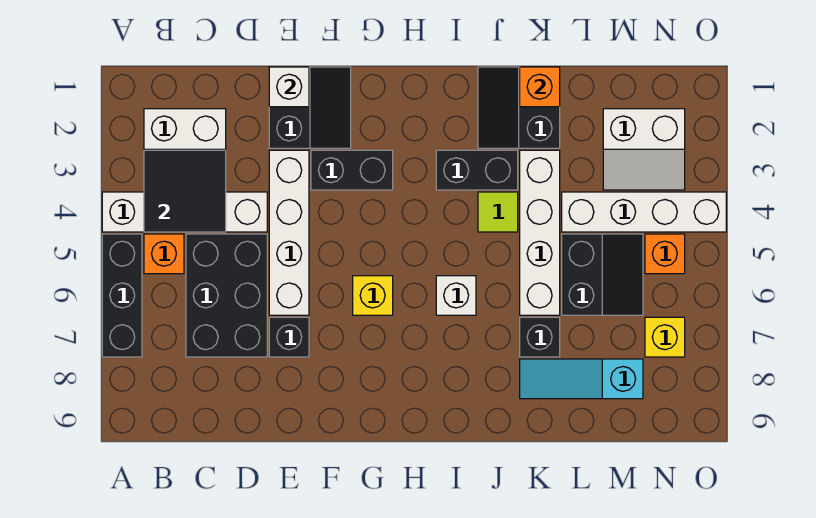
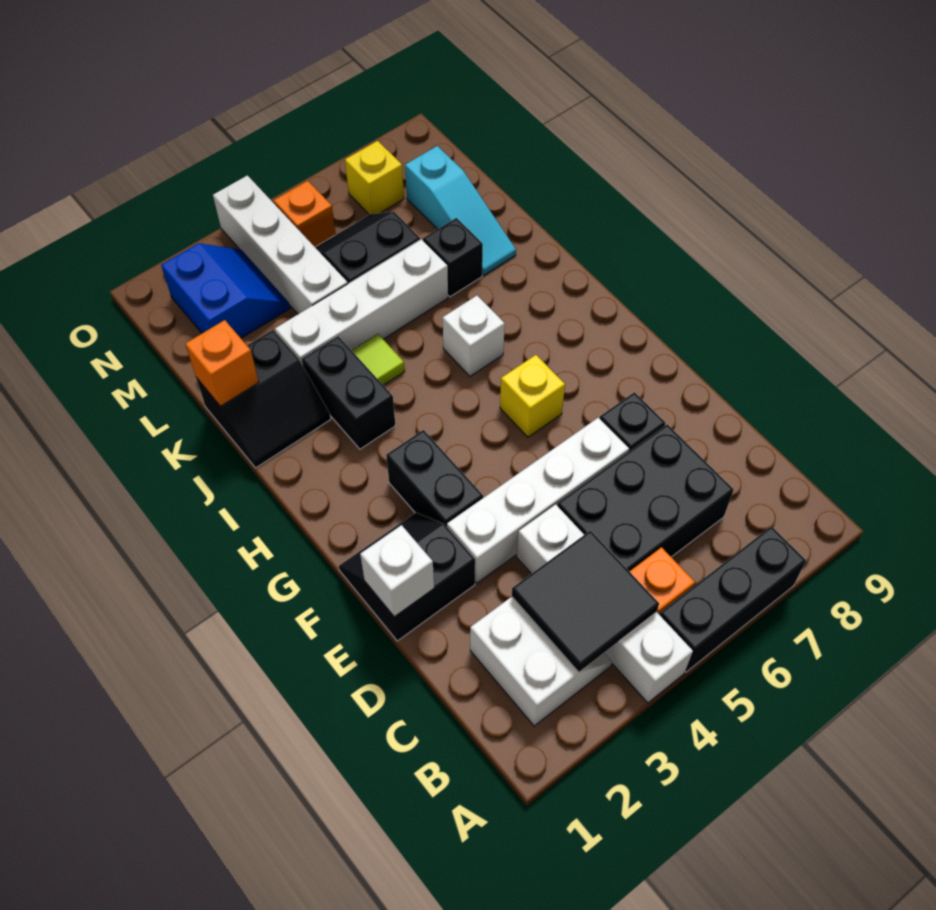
white 2x2 slope [603,109,685,190] -> blue 2x2 slope [161,243,290,338]

